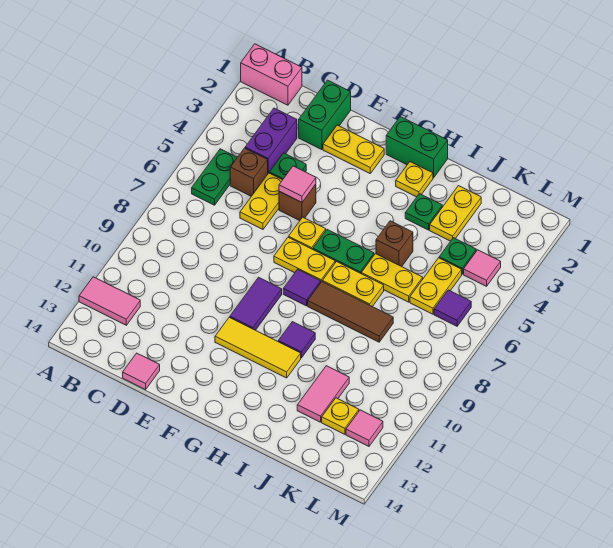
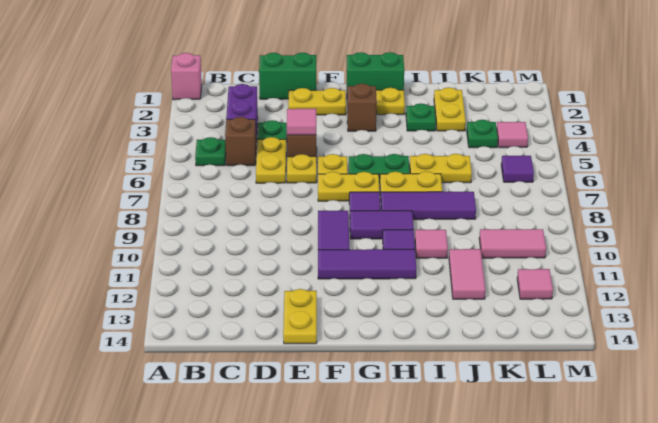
pink 1x2 brick [241,44,302,105] -> pink 1x1 brick [171,53,202,100]
pink 1x2 tile [79,277,140,325] -> pink 1x2 tile moved to [479,229,546,258]
green 1x2 plate [192,149,237,205] -> green 1x1 plate [195,137,226,166]
green 1x2 brick [299,80,351,150] -> green 1x2 brick turned to [259,53,316,99]
pink 1x1 tile [123,353,160,390] -> pink 1x1 tile moved to [415,230,448,258]
yellow 1x3 tile [215,317,301,378] -> purple 1x3 tile [318,249,416,279]
none -> purple 1x2 tile [350,211,414,239]
brown 1x3 tile [308,282,393,342] -> purple 1x3 tile [381,192,476,220]
brown 1x1 brick [376,221,413,267] -> brown 1x1 brick moved to [347,84,377,131]
yellow 1x2 plate [410,258,462,314] -> yellow 1x2 plate moved to [283,289,317,344]
yellow 1x1 plate [322,398,359,434] -> yellow 1x1 plate moved to [287,154,317,183]

